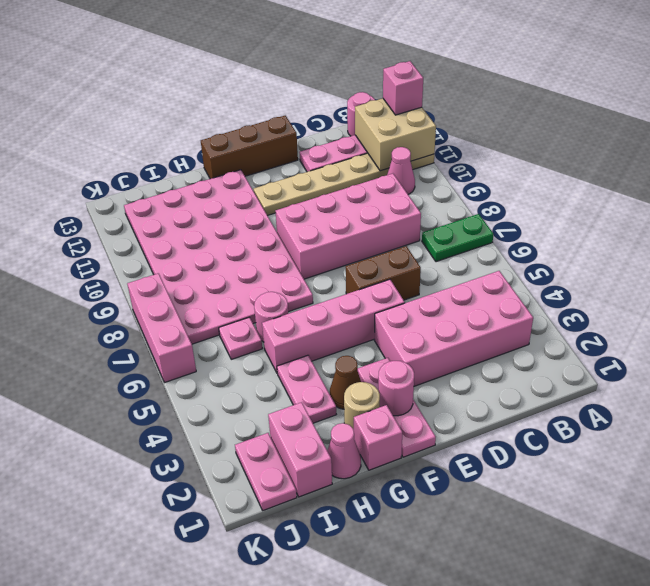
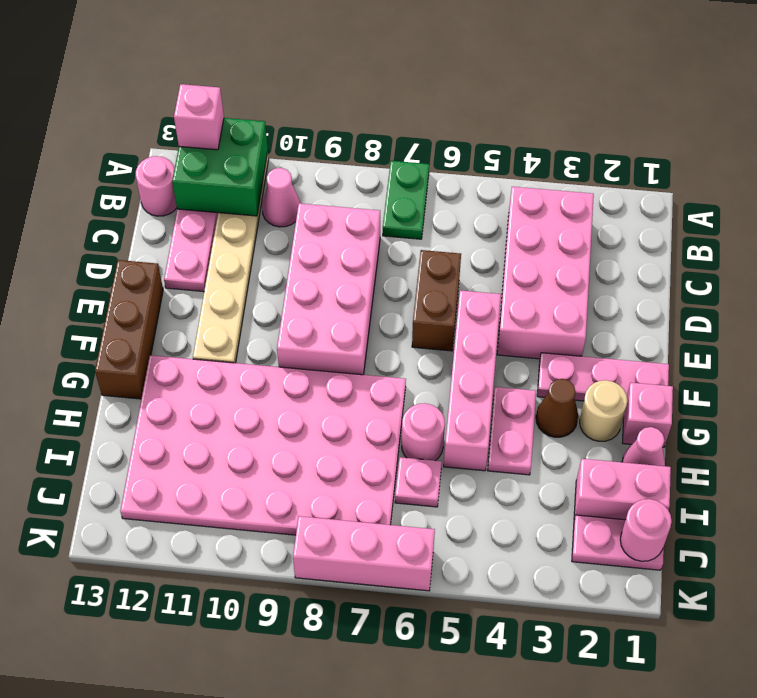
tan 2x2 brick [355,98,436,171] -> green 2x2 brick [172,118,268,216]
pink 1x1 round brick [378,361,414,416] -> pink 1x1 round brick moved to [620,499,672,561]
pink 1x2 plate [277,355,336,423] -> pink 1x2 plate turned to [488,387,536,475]

